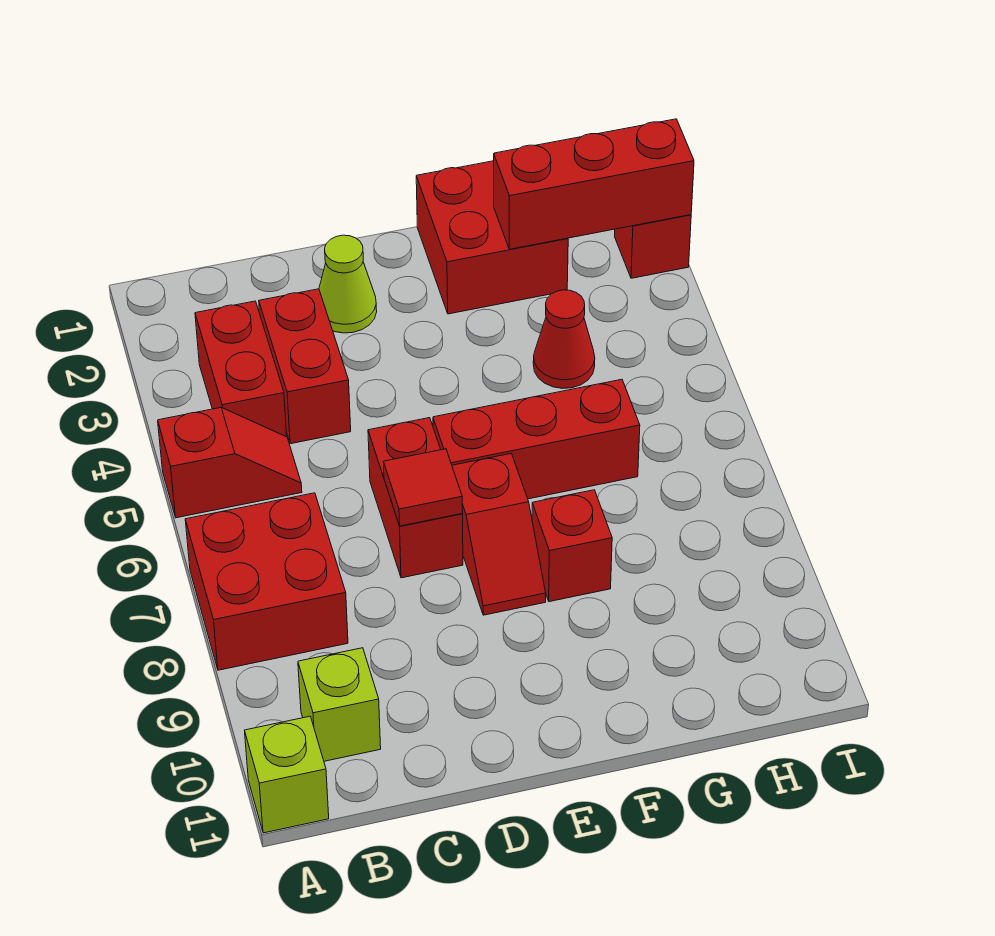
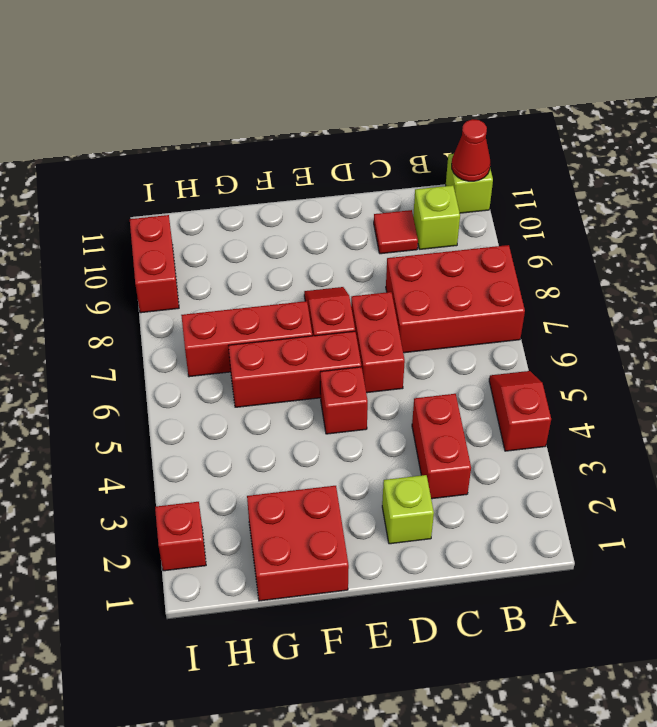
red 1x2 slope [158,408,302,518] -> red 1x2 slope turned to [489,371,551,451]
red 2x2 brick [185,493,348,670] -> red 2x3 brick [386,245,525,353]
red 1x2 brick [195,301,287,437] -> red 1x2 brick moved to [130,215,179,313]
lime 1x1 cone [319,235,377,333] -> lime 1x1 brick [382,475,434,544]
red 1x1 tile [383,449,463,526] -> red 1x1 tile moved to [374,210,418,254]
red 1x1 brick [532,490,612,602] -> red 1x1 brick moved to [320,367,368,434]
red 1x3 brick [494,119,694,249] -> red 1x3 brick moved to [181,301,312,377]
red 1x1 cone [533,290,595,388] -> red 1x1 cone moved to [452,119,490,181]

